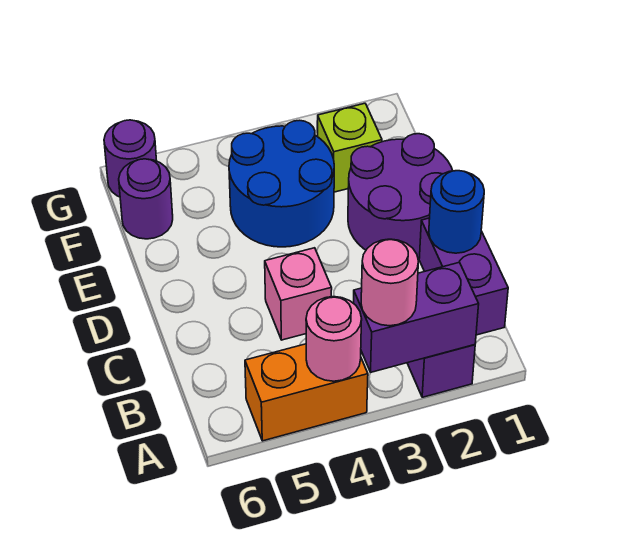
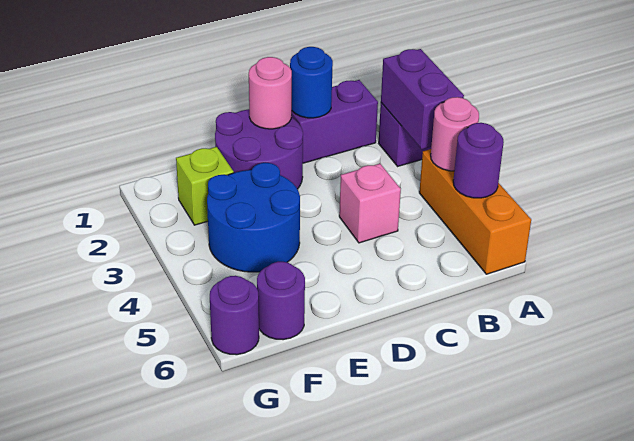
pink 1x1 round brick [361,239,419,326] -> pink 1x1 round brick moved to [249,57,292,129]
orange 1x2 brick [245,344,368,441] -> orange 1x3 brick [419,149,531,274]
none -> purple 1x1 round brick [453,123,504,198]

